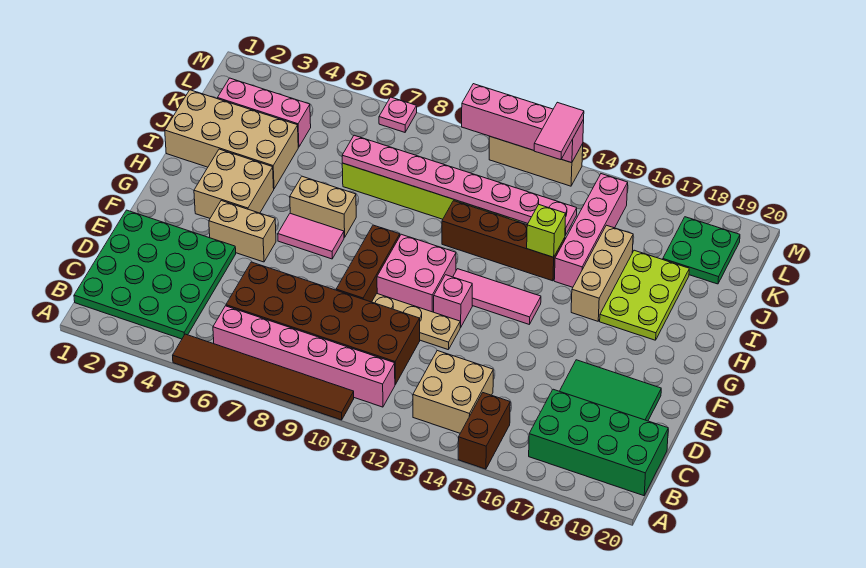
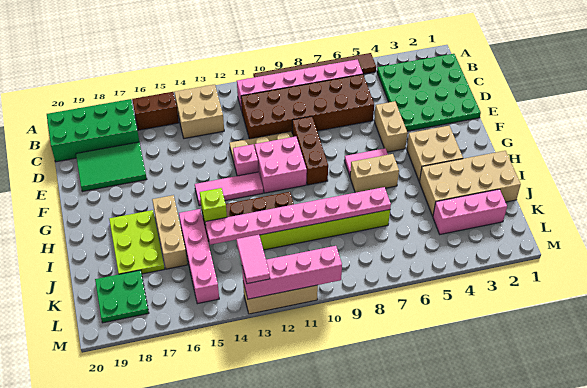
brown 1x2 brick [458,393,510,469] -> brown 1x2 brick turned to [132,92,179,130]
tan 1x2 brick [209,201,276,262] -> tan 1x2 brick turned to [374,101,407,152]
pink 1x1 plate [379,97,417,132] -> none

